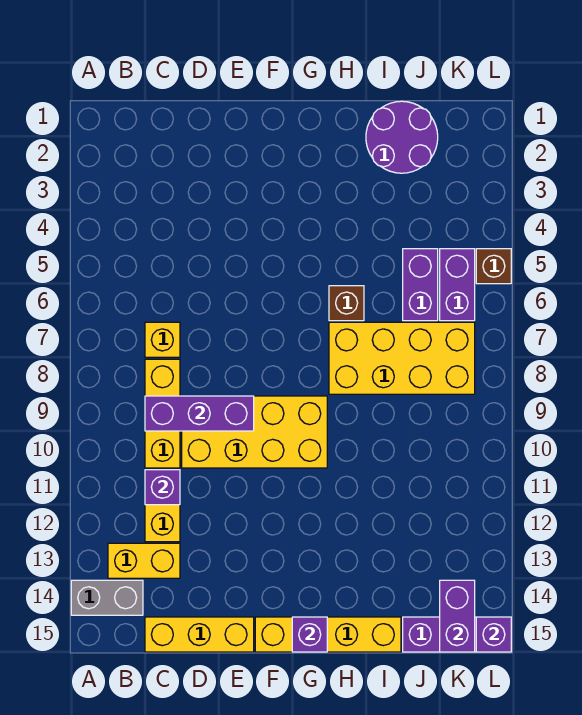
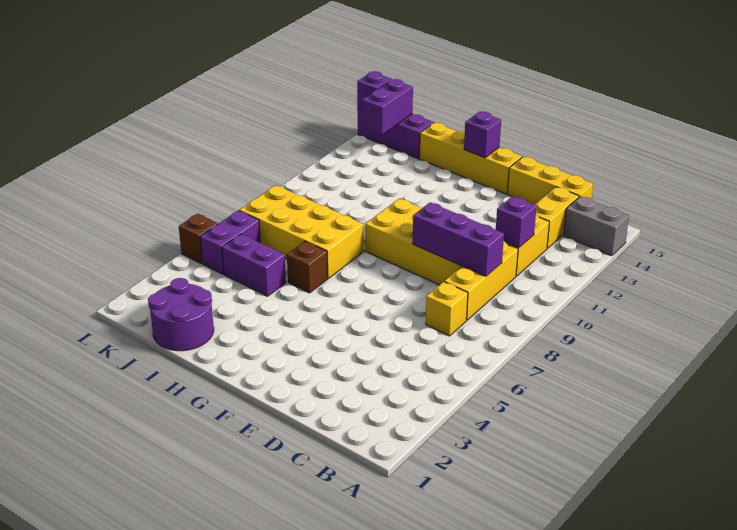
yellow 1x2 brick [108,543,180,578] -> yellow 1x2 brick turned to [535,187,579,249]
purple 1x2 brick [403,249,438,321] -> purple 1x2 brick turned to [222,234,286,296]

